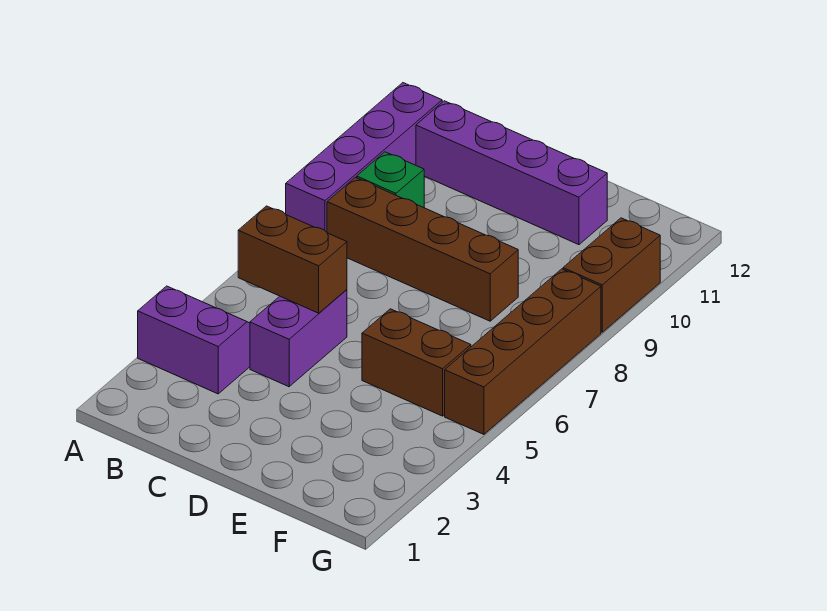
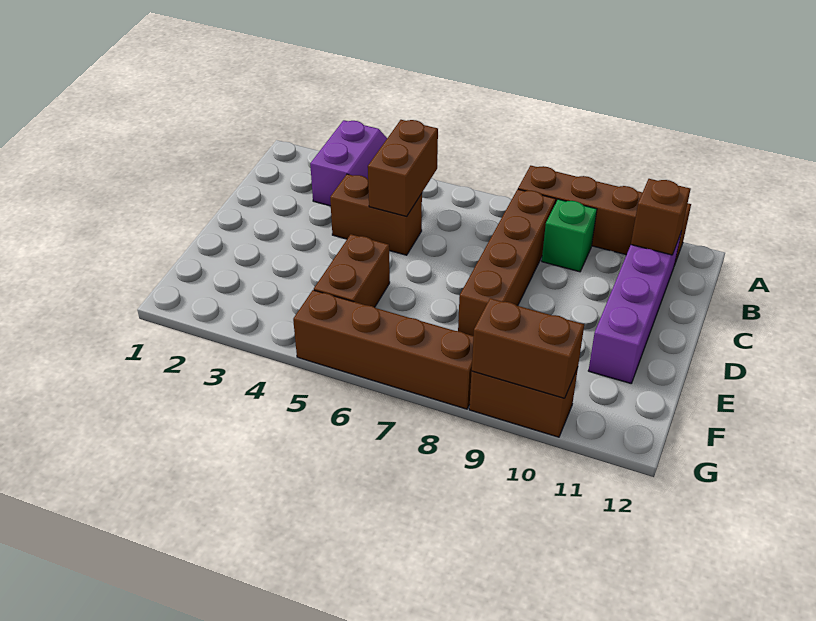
purple 1x4 brick [286,83,442,232] -> brown 1x4 brick [518,166,691,265]
none -> brown 1x1 brick [631,179,690,255]
purple 1x2 brick [250,290,347,387] -> brown 1x2 brick [330,174,422,255]
none -> brown 1x2 brick [472,298,584,398]

